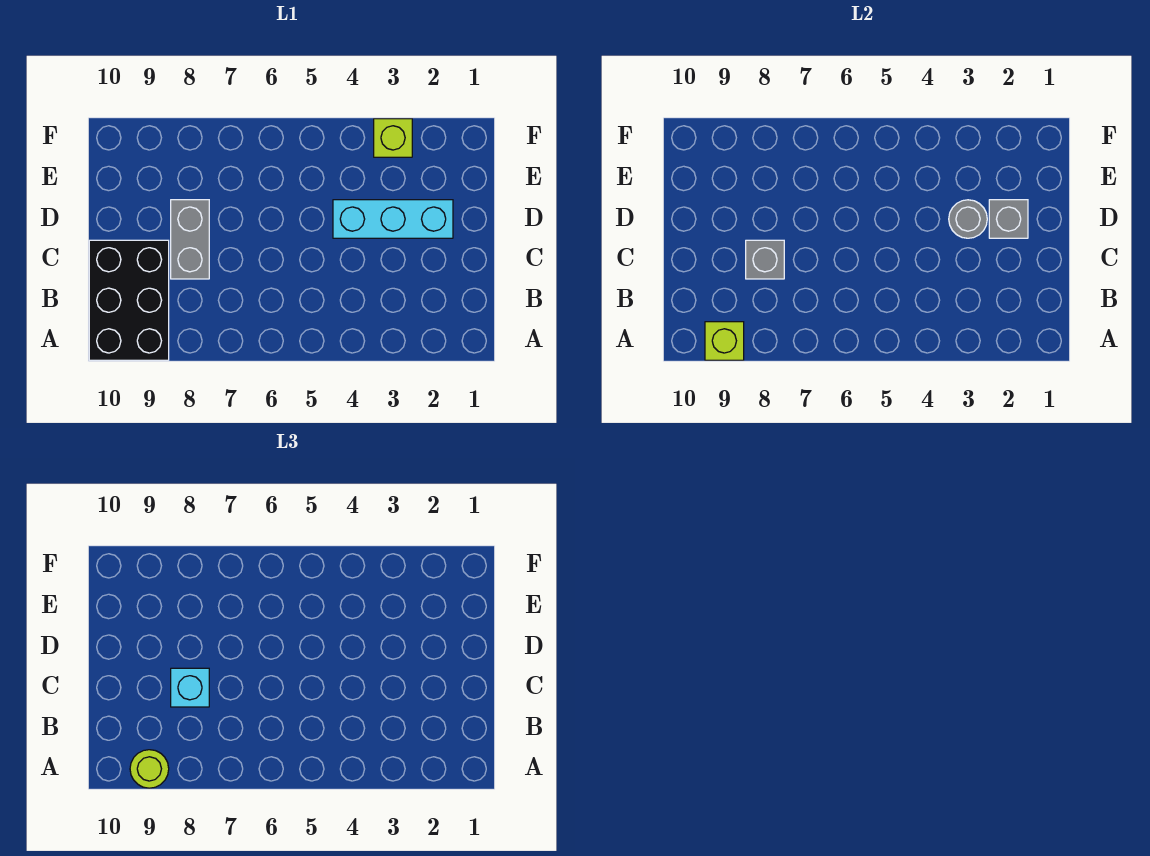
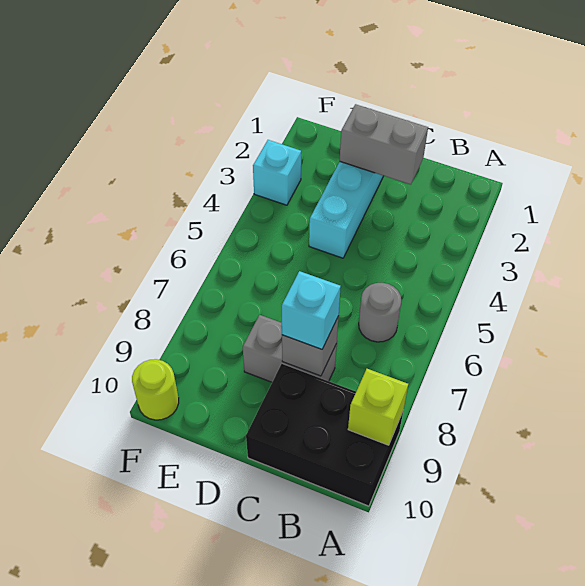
lime 1x1 round brick [130,750,169,788] -> lime 1x1 round brick moved to [132,359,179,420]
grey 1x1 brick [989,200,1028,238] -> grey 1x2 brick [340,104,428,185]
grey 1x1 round brick [949,200,987,238] -> grey 1x1 round brick moved to [359,283,401,342]
lime 1x1 brick [374,119,412,157] -> cyan 1x1 brick [253,140,301,205]

